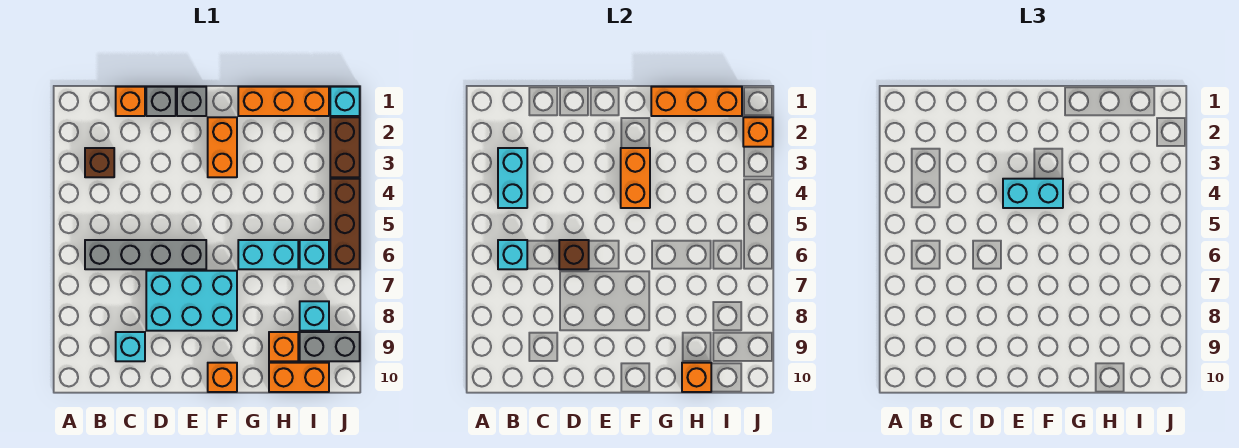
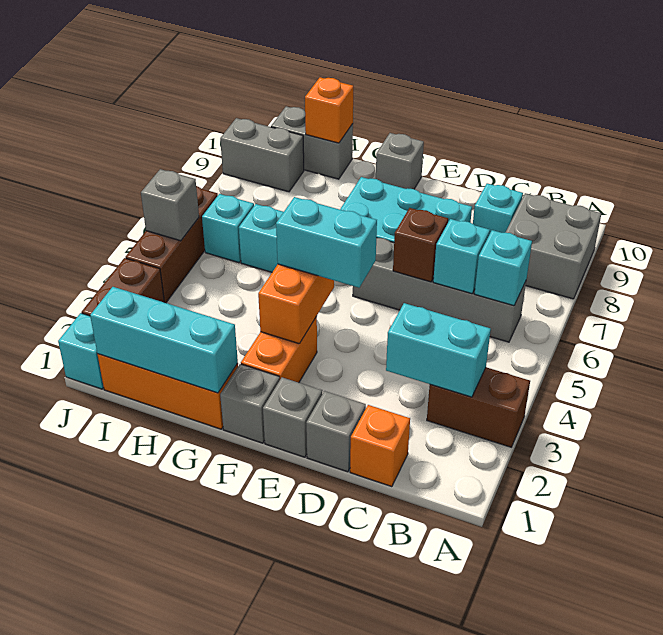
none -> grey 2x2 brick [505,193,601,299]
brown 1x1 brick [85,148,114,177] -> brown 1x2 brick [427,367,530,447]
cyan 1x2 brick [498,148,527,208] -> cyan 1x2 brick turned to [386,303,491,397]
none -> grey 1x1 brick [220,364,280,443]
orange 1x1 brick [208,363,237,392] -> grey 1x1 brick [376,133,424,189]
orange 1x3 brick [651,87,742,116] -> cyan 1x3 brick [90,287,238,393]
orange 1x1 brick [269,332,298,361] -> none
orange 1x2 brick [269,363,329,392] -> grey 1x2 brick [271,106,353,179]
cyan 1x1 brick [300,301,329,331] -> cyan 1x1 brick moved to [433,219,490,294]
orange 1x1 brick [743,117,773,147] -> none
none -> grey 1x1 brick [141,169,199,241]

